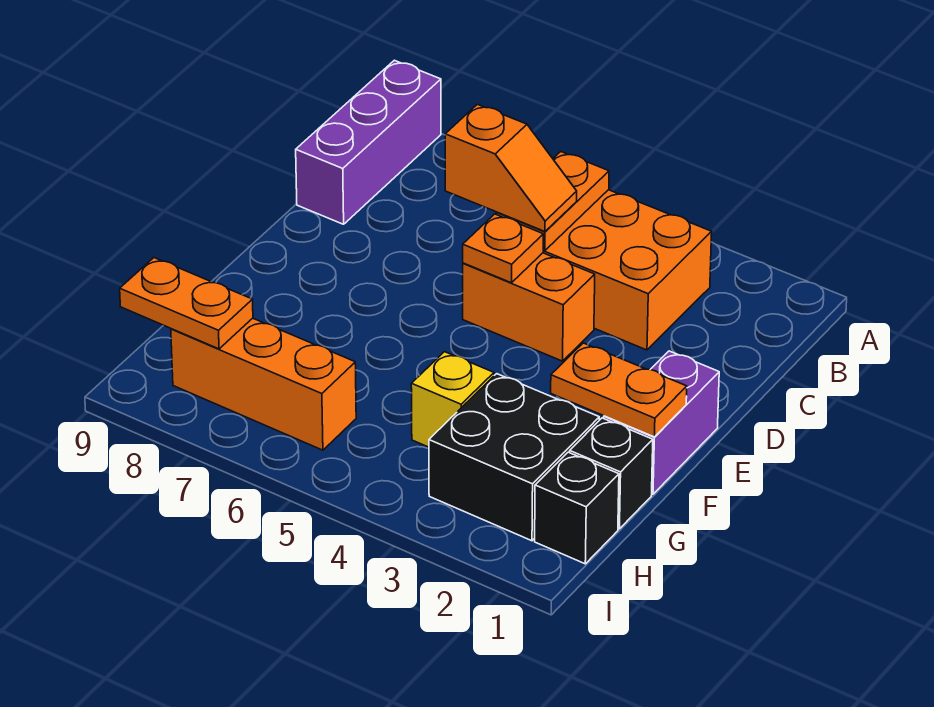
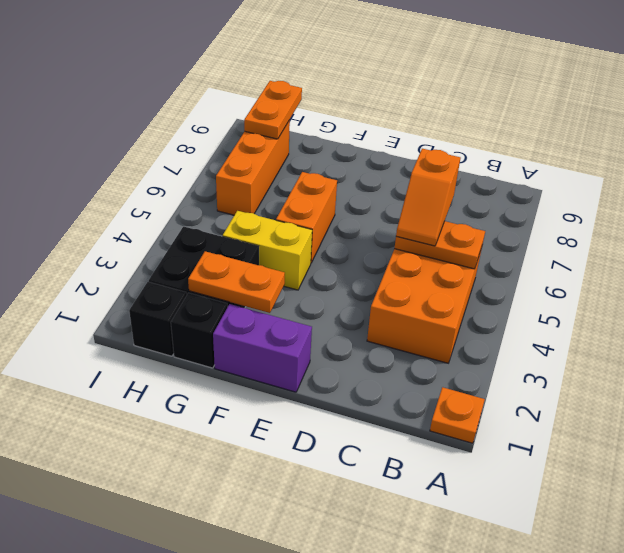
purple 1x3 brick [296,60,441,224] -> none
orange 1x2 brick [463,253,595,361] -> orange 1x2 brick moved to [276,172,337,263]
orange 1x1 plate [463,214,543,283] -> orange 1x1 plate moved to [430,387,485,443]
orange 1x2 plate [551,343,687,437] -> orange 1x2 plate turned to [188,251,285,313]
yellow 1x1 brick [411,352,494,447] -> yellow 1x2 brick [223,211,312,290]

